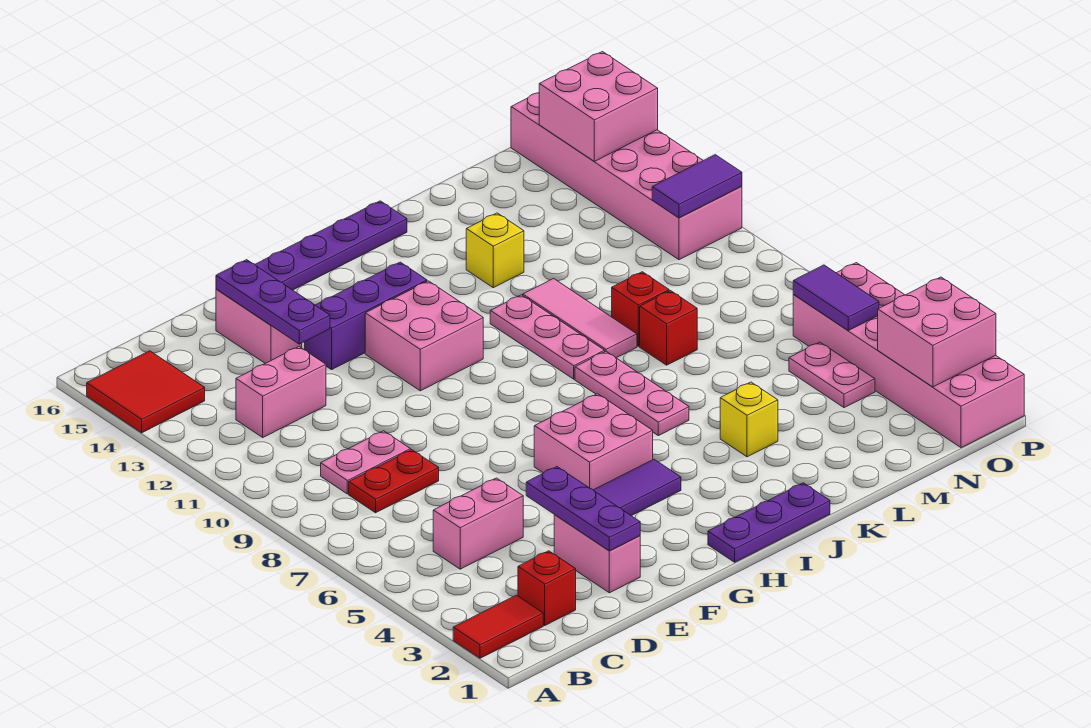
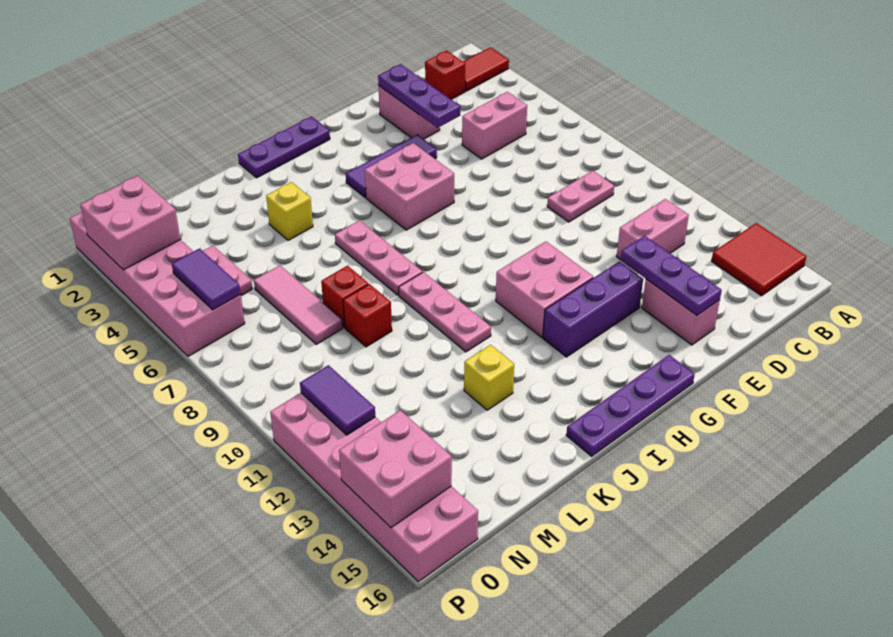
red 1x2 plate [349,450,439,513] -> none
pink 1x3 tile [523,279,637,358] -> pink 1x3 tile moved to [254,265,343,344]
purple 1x2 tile [652,155,742,218] -> purple 1x2 tile turned to [300,365,375,435]

